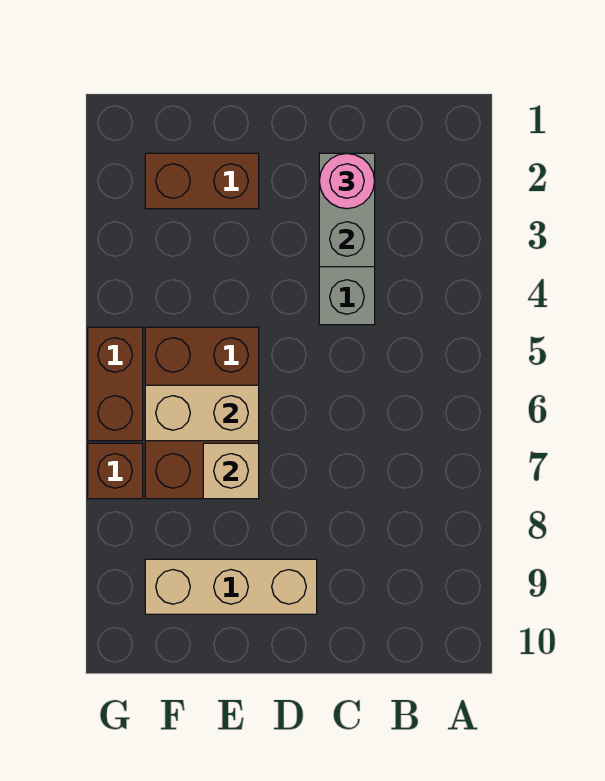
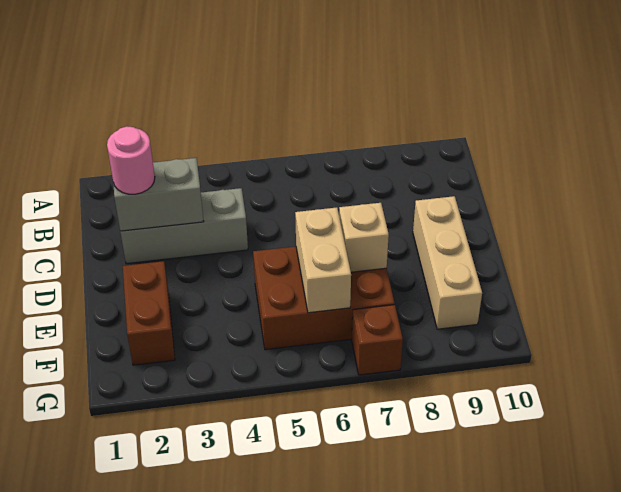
brown 1x2 brick [88,327,143,441] -> none

